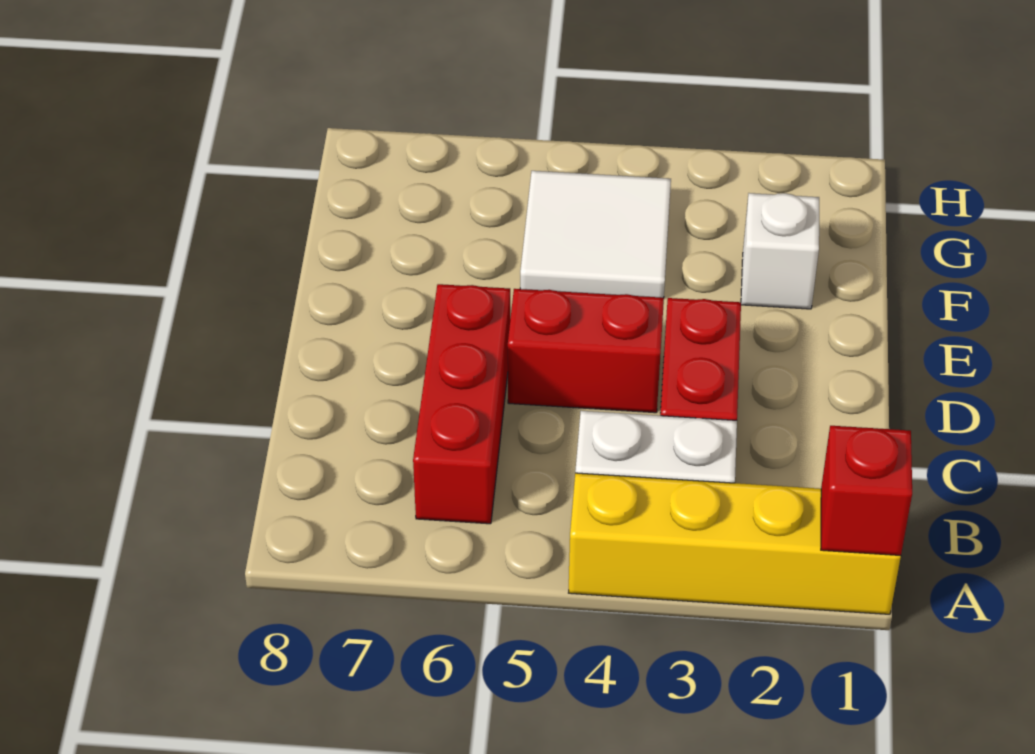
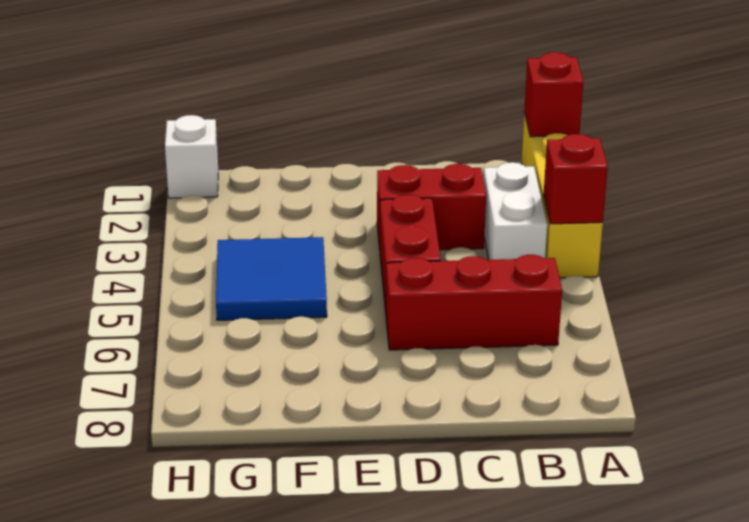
none -> red 1x1 brick [544,134,608,224]
white 1x1 brick [741,193,819,309] -> white 1x1 brick moved to [165,115,218,198]
white 2x2 tile [520,171,671,298] -> blue 2x2 tile [216,237,327,320]

